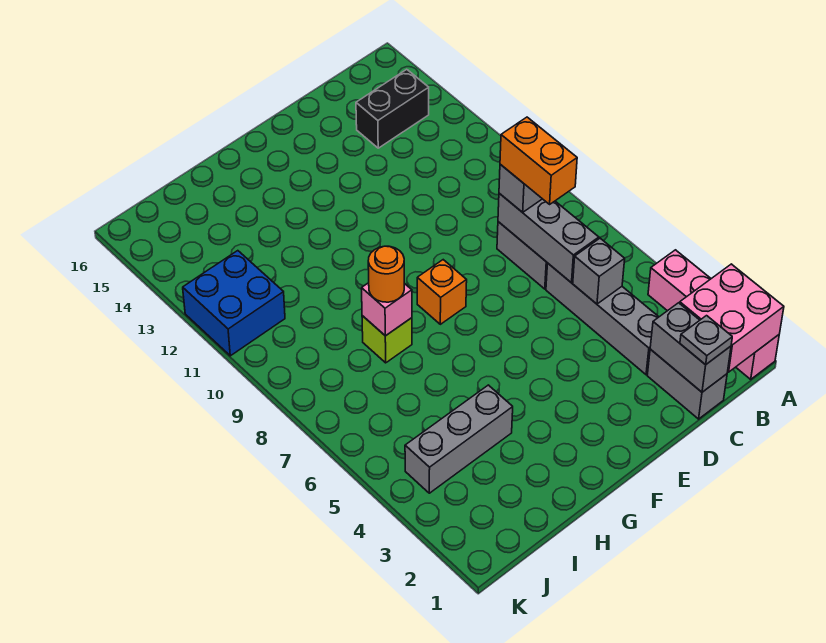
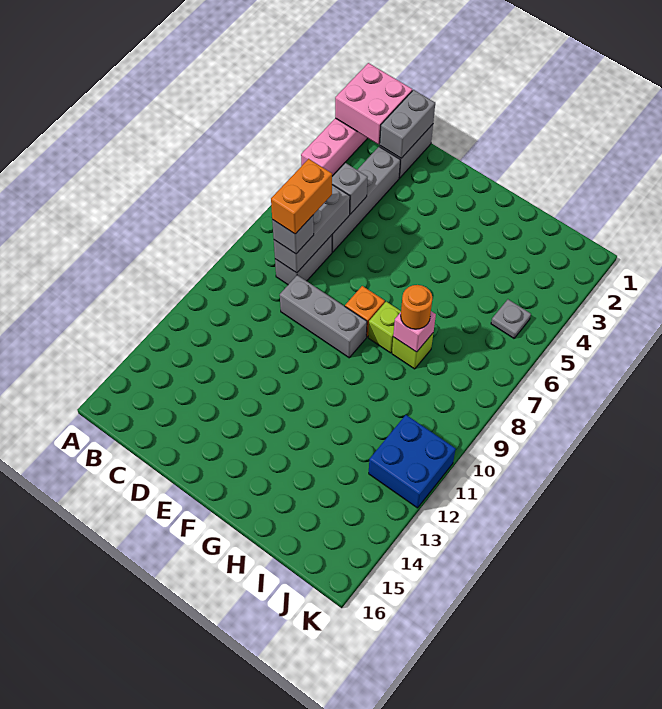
black 1x2 brick [356,69,429,148] -> none
grey 1x1 plate [680,316,732,365] -> grey 1x1 plate moved to [491,299,531,338]
none -> lime 1x1 brick [368,302,401,353]
grey 1x3 brick [405,385,513,493] -> grey 1x3 brick moved to [280,275,367,358]

